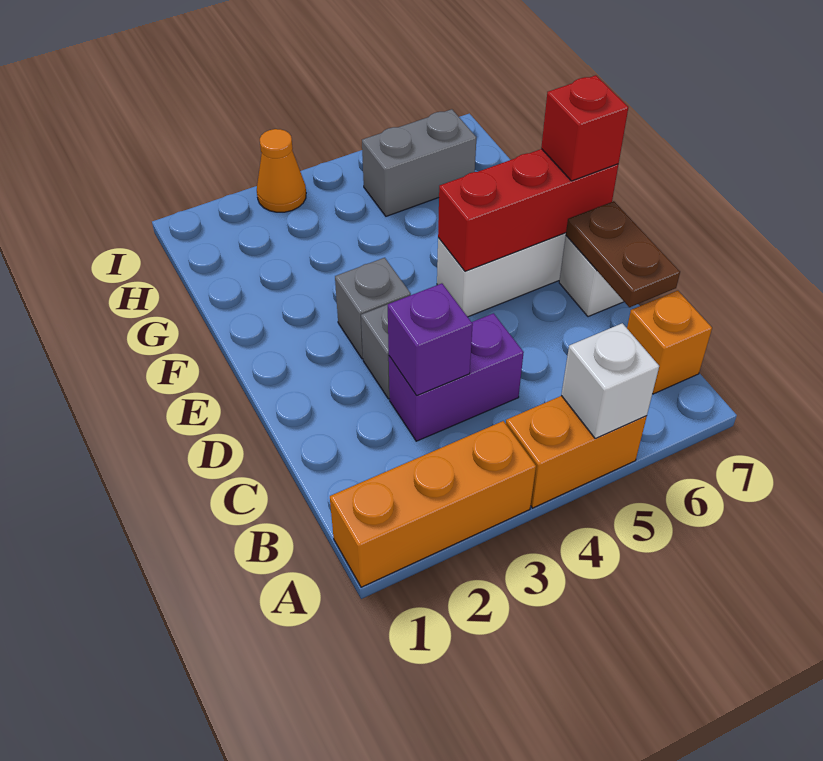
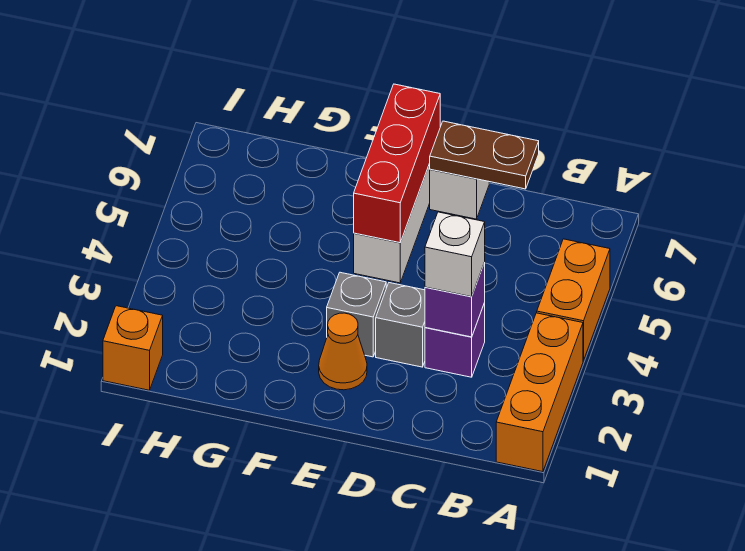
white 1x1 brick [561,323,659,438] -> white 1x1 brick moved to [425,212,485,297]
orange 1x1 brick [627,291,712,394] -> orange 1x1 brick moved to [103,306,163,390]
purple 1x2 brick [389,313,524,441] -> purple 1x1 brick [425,303,485,377]
red 1x1 brick [541,75,628,181] -> none
grey 1x2 brick [362,109,476,216] -> none
orange 1x1 cone [257,129,306,212] -> orange 1x1 cone moved to [319,313,367,390]

